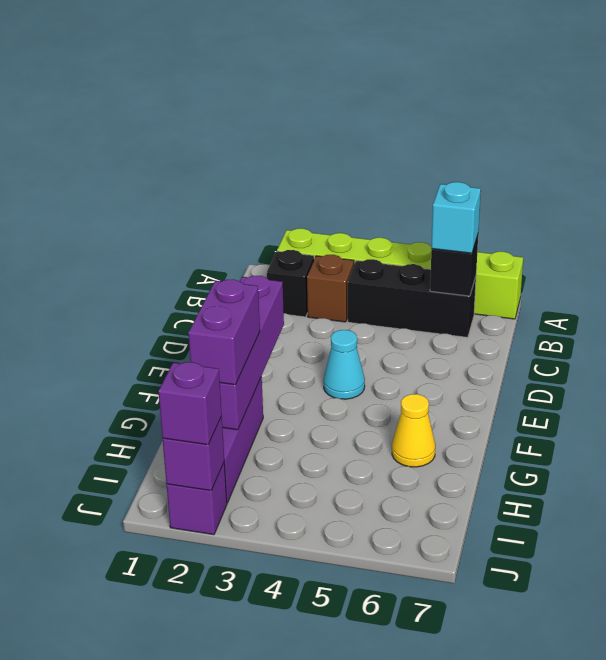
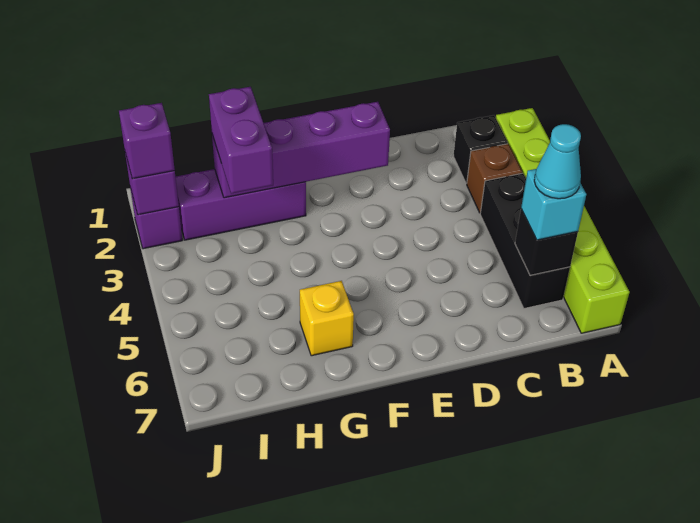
cyan 1x1 cone [323,330,365,399] -> cyan 1x1 cone moved to [534,124,581,199]
purple 1x2 brick [188,279,260,385] -> purple 1x2 brick turned to [209,87,273,194]
yellow 1x1 cone [392,394,435,467] -> yellow 1x1 brick [300,281,354,356]

